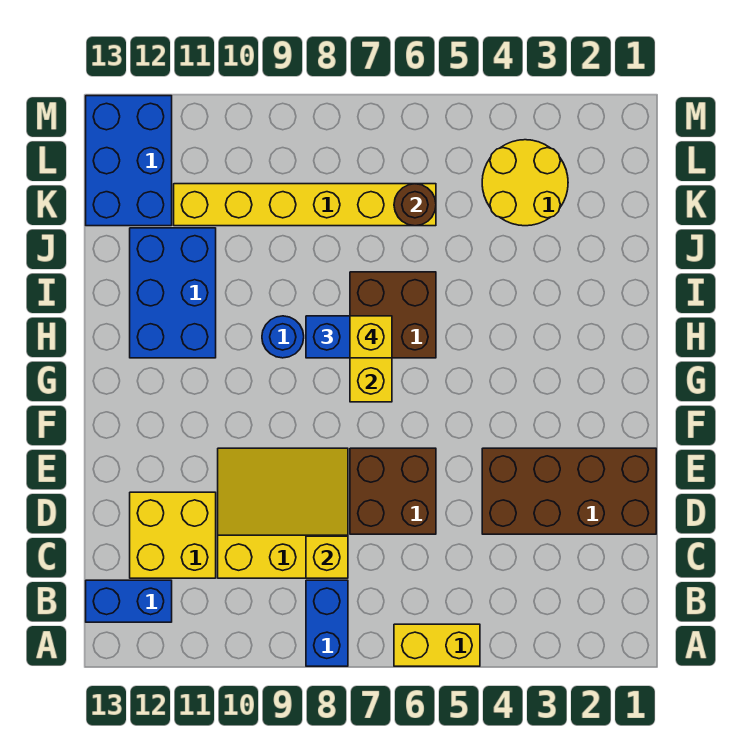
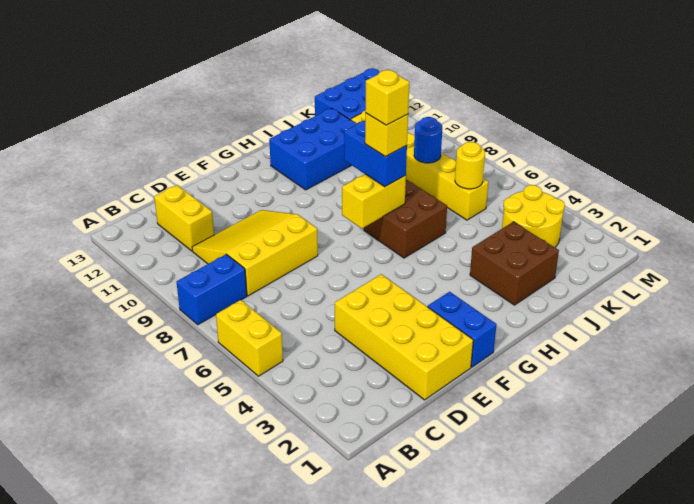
blue 1x2 brick [86,580,172,622] -> blue 1x2 brick moved to [428,292,497,367]
yellow 3x3 slope [218,448,348,578] -> yellow 3x3 slope turned to [192,210,318,296]
yellow 1x1 brick [306,536,348,578] -> yellow 1x1 brick moved to [365,70,409,125]
yellow 2x2 brick [130,492,216,578] -> yellow 1x2 brick [154,185,214,251]
brown 2x4 brick [482,448,656,534] -> yellow 2x4 brick [335,274,473,400]
brown 2x2 brick [350,448,436,534] -> brown 2x2 brick moved to [470,222,559,305]
blue 1x1 round brick [262,316,304,358] -> blue 1x1 round brick moved to [414,117,442,163]
brown 1x1 round brick [394,184,436,226] -> yellow 1x1 round brick [455,142,485,189]

